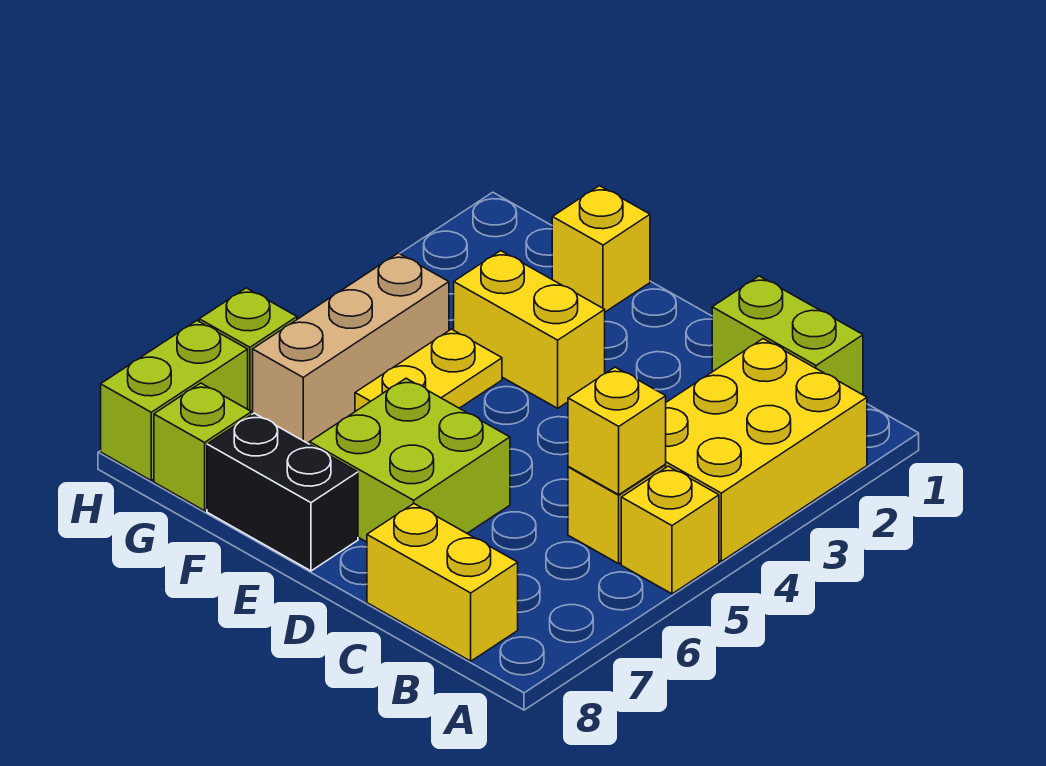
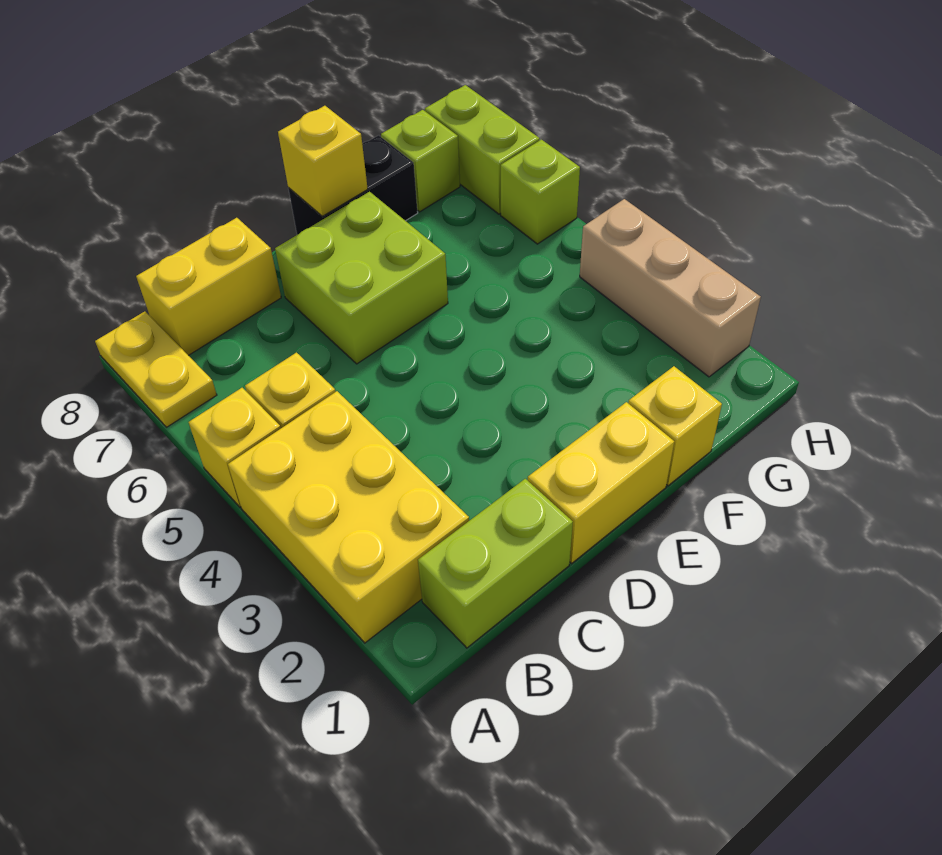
yellow 1x1 brick [568,367,666,495] -> yellow 1x1 brick moved to [278,106,368,216]
yellow 1x2 brick [454,251,605,408] -> yellow 1x2 brick moved to [528,402,674,563]
yellow 1x2 plate [355,329,502,411] -> yellow 1x2 plate moved to [95,312,217,427]
tan 1x3 brick [253,253,449,443] -> tan 1x3 brick moved to [580,199,761,377]

